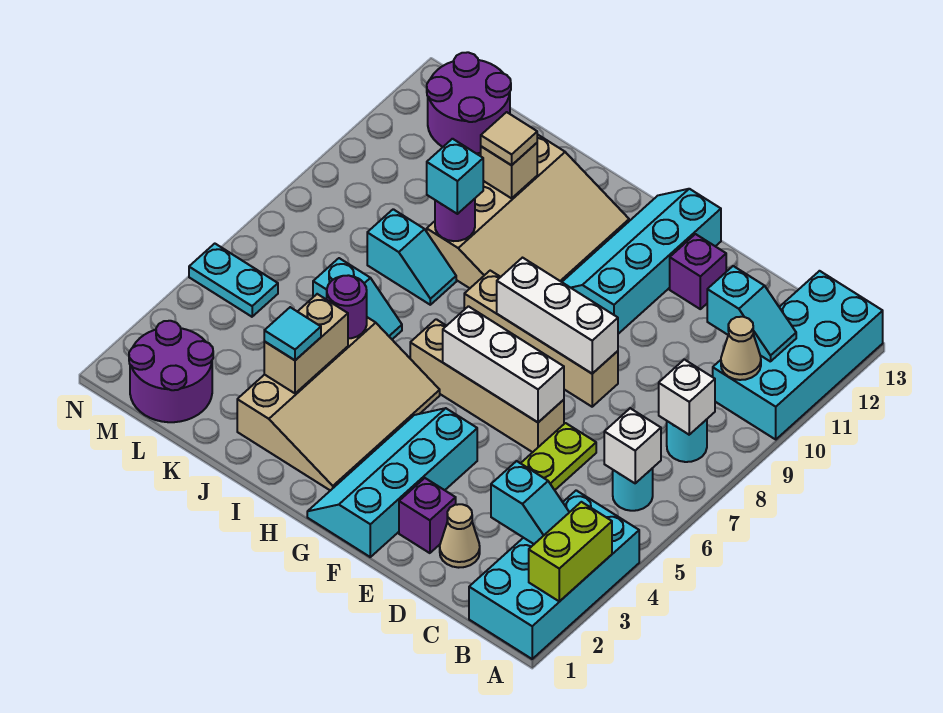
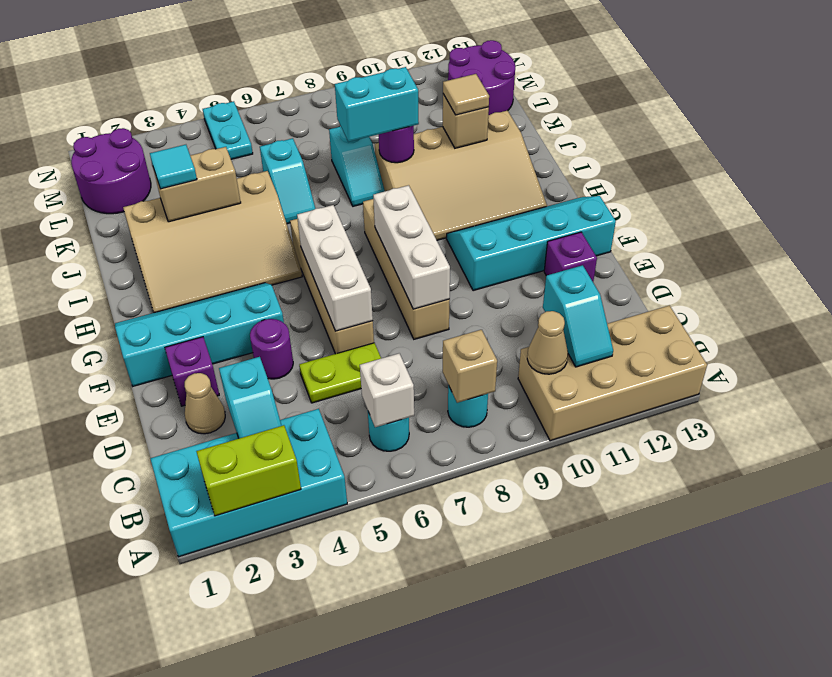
cyan 2x4 brick [713,271,883,439] -> tan 2x4 brick [518,305,707,441]
white 1x1 brick [659,360,715,435] -> tan 1x1 brick [443,330,497,403]
purple 1x1 round brick [327,275,367,339] -> purple 1x1 round brick moved to [250,319,293,379]
cyan 1x1 brick [427,139,483,214] -> cyan 1x2 brick [335,67,419,142]

